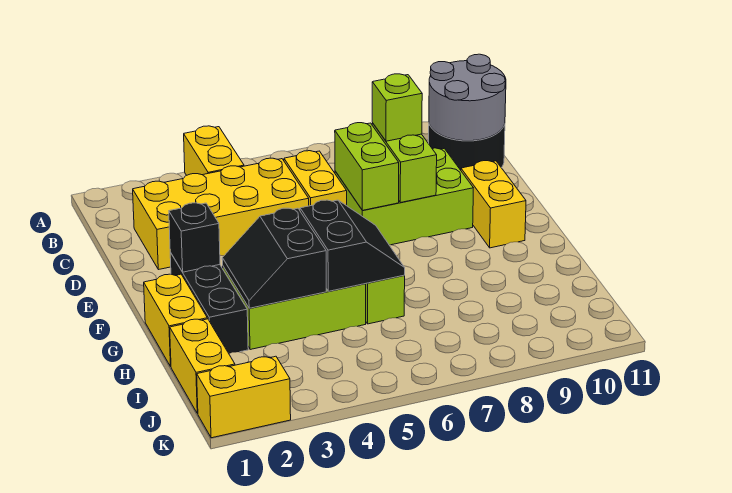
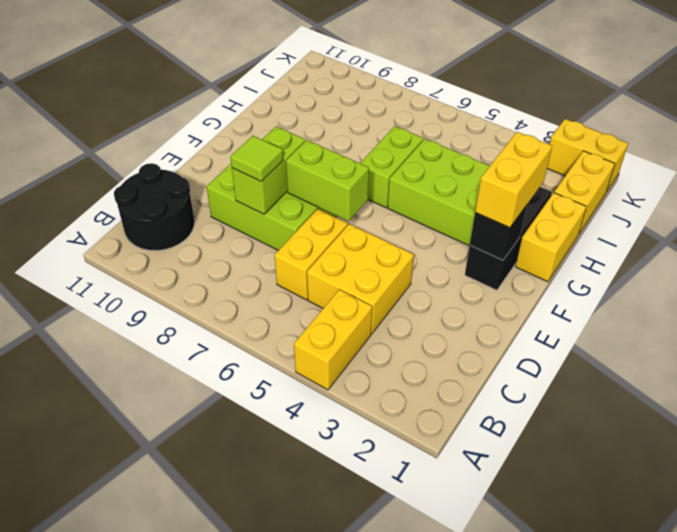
grey 2x2 round brick [429,54,506,141] -> none
yellow 2x4 brick [133,158,309,270] -> yellow 2x2 brick [307,224,414,334]
lime 1x2 brick [335,123,399,210] -> lime 1x2 brick turned to [286,140,369,221]
lime 1x1 brick [372,74,422,141] -> lime 1x1 tile [230,136,283,182]
yellow 1x2 brick [461,161,526,248] -> yellow 1x2 brick moved to [475,132,552,228]
black 2x2 slope [222,208,326,308] -> none
black 2x2 slope [300,200,405,291] -> none

